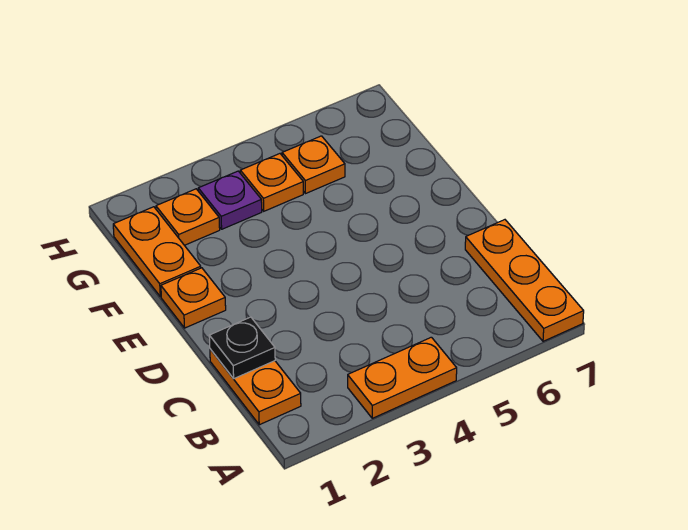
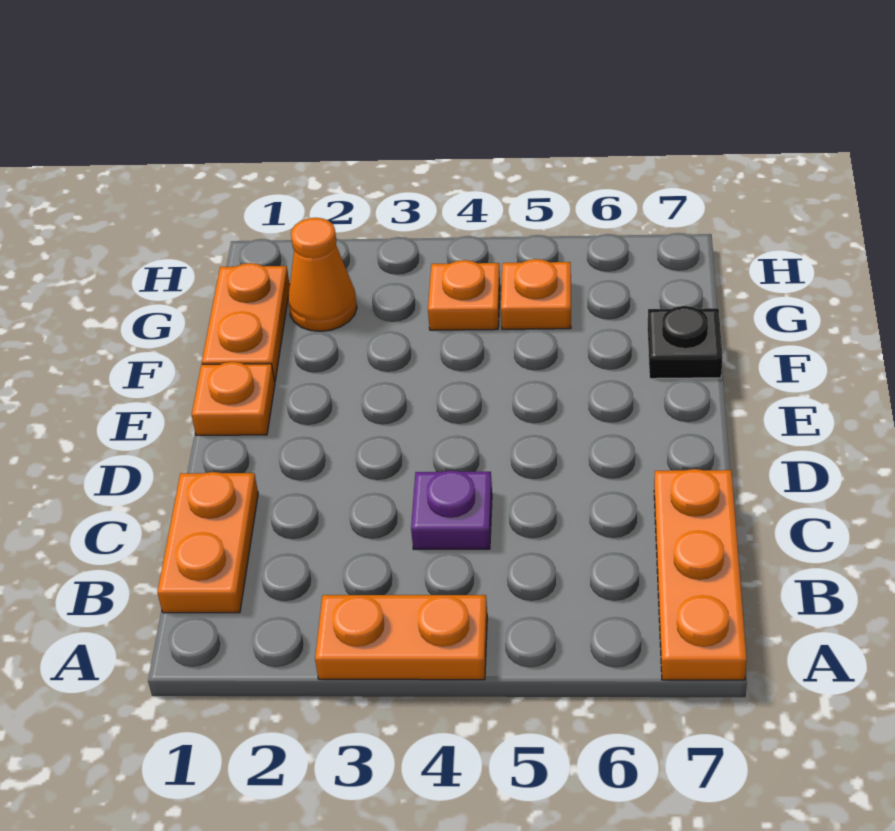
black 1x1 plate [209,317,275,379] -> black 1x1 plate moved to [648,306,723,379]
orange 1x1 plate [156,189,220,245] -> orange 1x1 cone [288,218,357,331]
purple 1x1 plate [198,171,262,229] -> purple 1x1 plate moved to [411,470,492,549]

